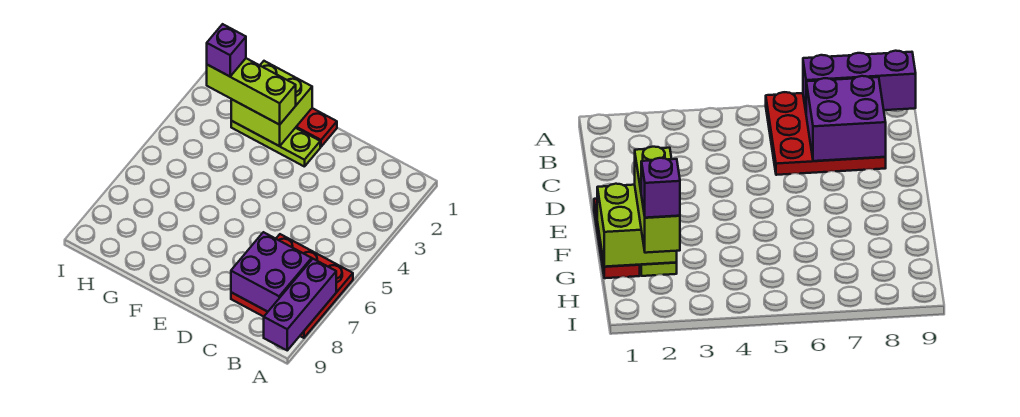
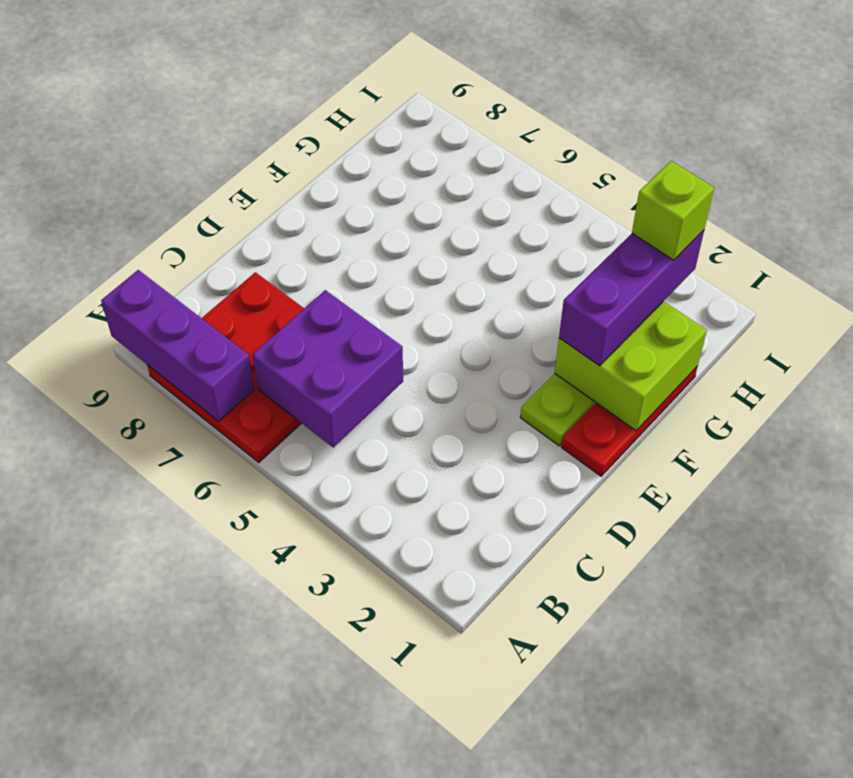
purple 2x2 brick [231,232,312,312] -> purple 2x2 brick moved to [253,290,403,448]
lime 1x3 brick [207,58,296,125] -> purple 1x3 brick [559,230,704,366]
purple 1x1 brick [207,24,246,76] -> lime 1x1 brick [632,161,714,260]

